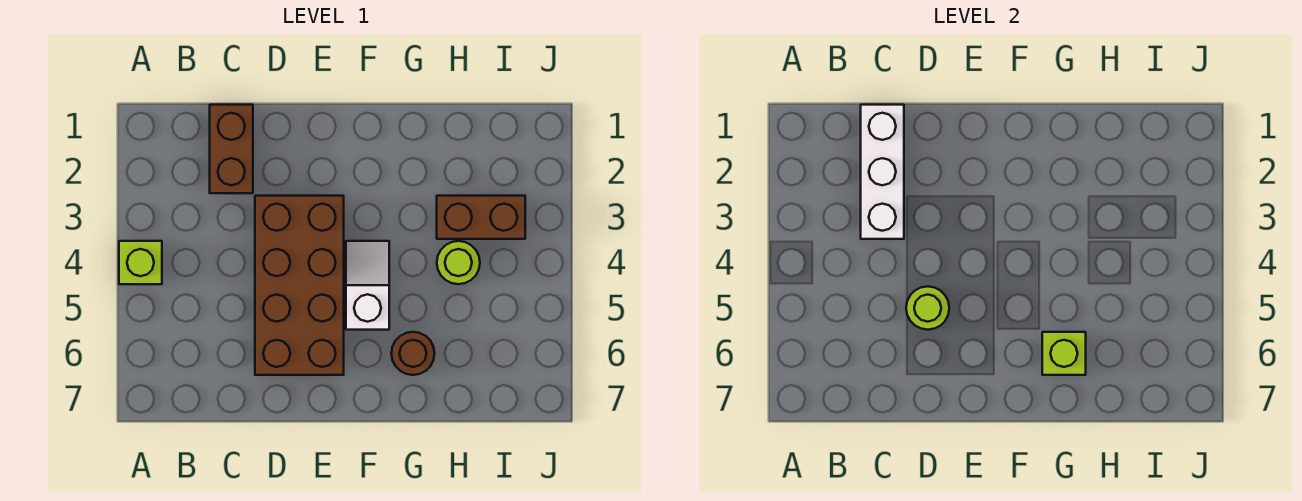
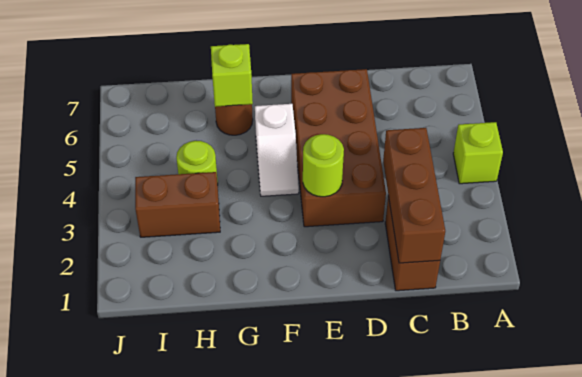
white 1x3 brick [861,105,904,239] -> brown 1x3 brick [383,128,445,263]
lime 1x1 round brick [906,286,949,330] -> lime 1x1 round brick moved to [303,134,344,197]

